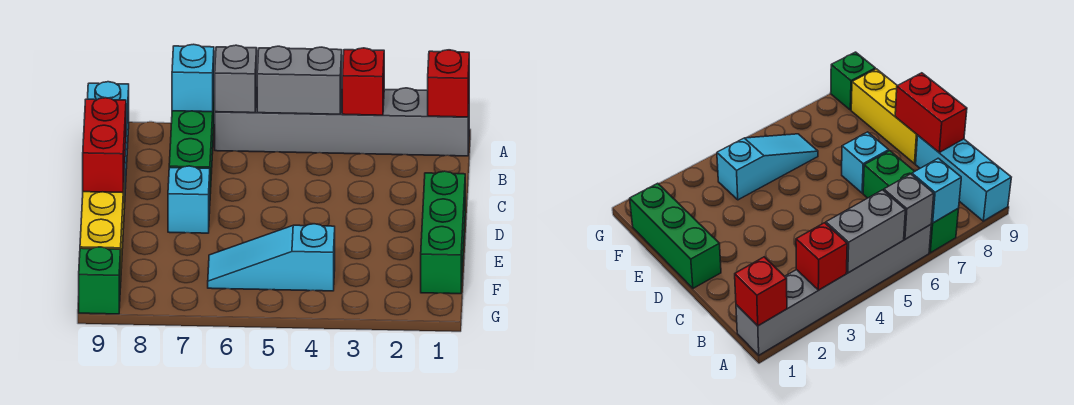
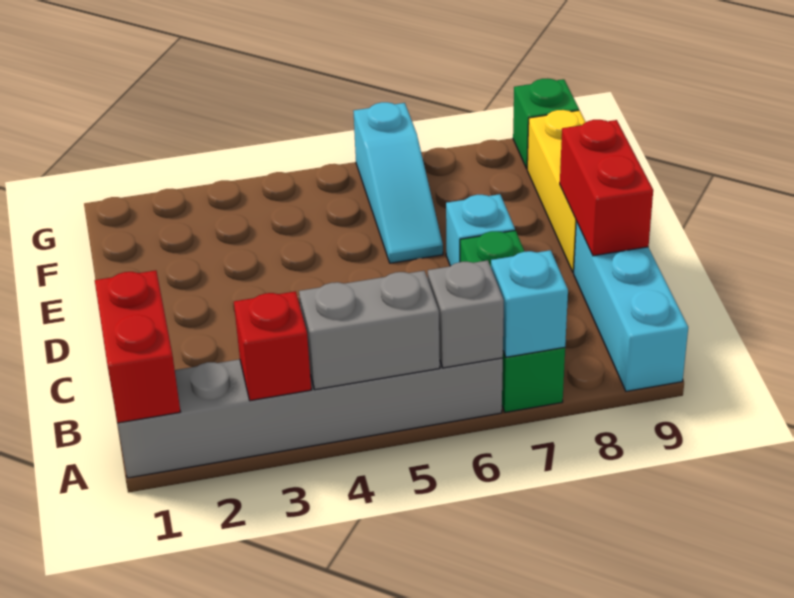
red 1x1 brick [428,50,469,117] -> red 1x2 brick [95,270,180,423]
green 1x3 brick [421,171,465,294] -> none
cyan 1x3 slope [208,224,335,291] -> cyan 1x3 slope turned to [354,102,443,263]

